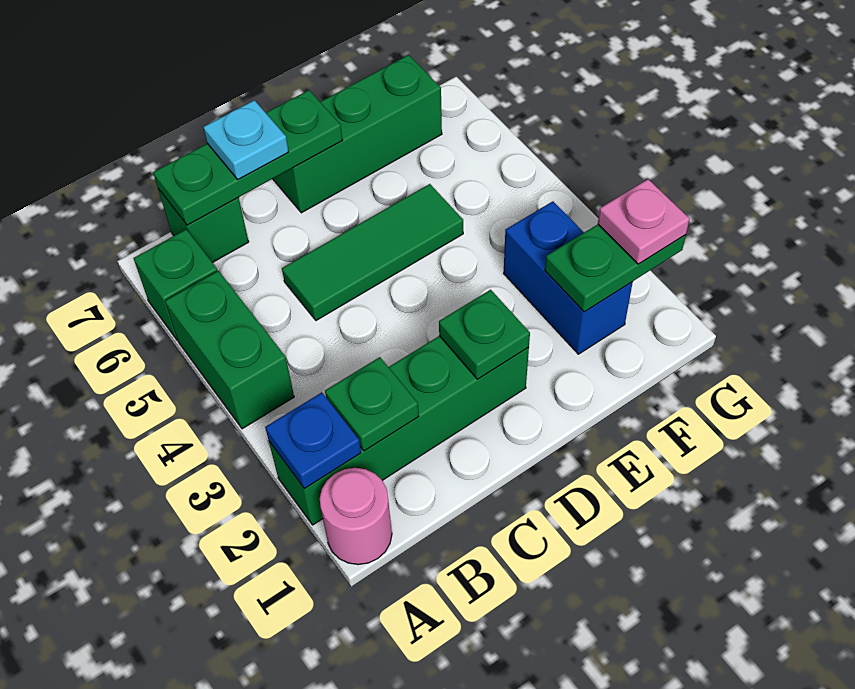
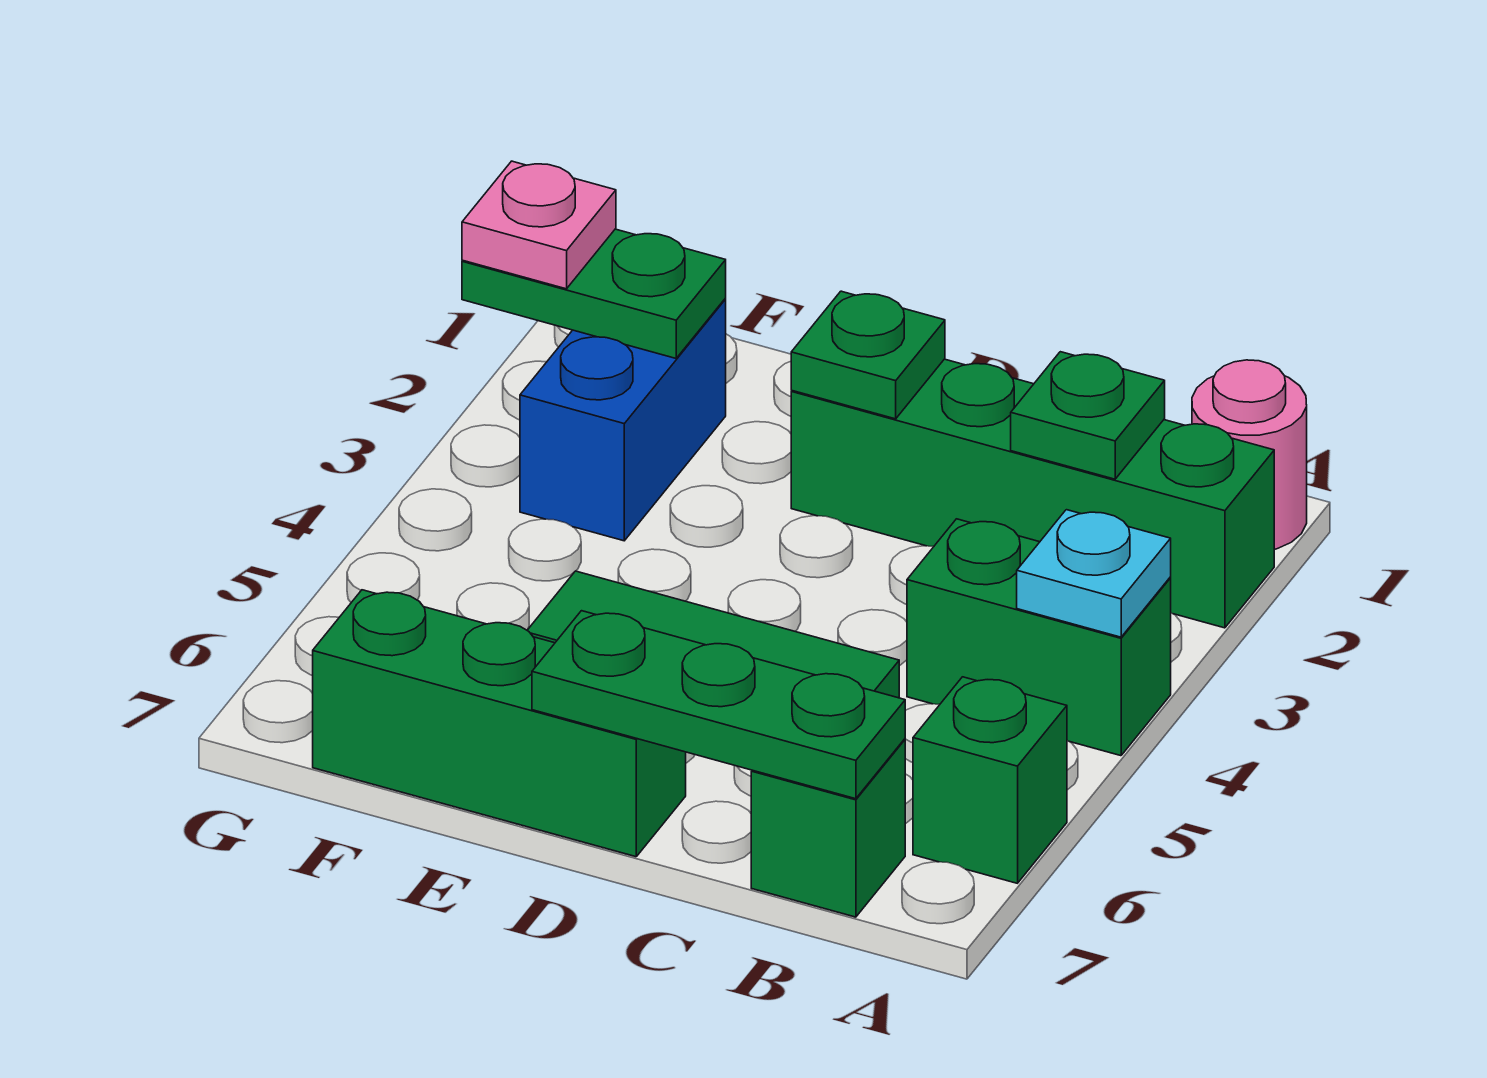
blue 1x1 plate [265,393,361,489] -> none
green 1x2 brick [165,271,294,429] -> green 1x2 brick turned to [907,519,1171,756]
cyan 1x1 plate [203,100,289,179] -> cyan 1x1 plate moved to [1017,510,1171,637]

